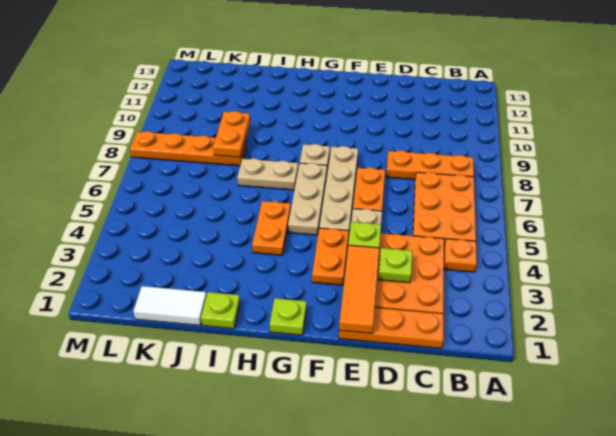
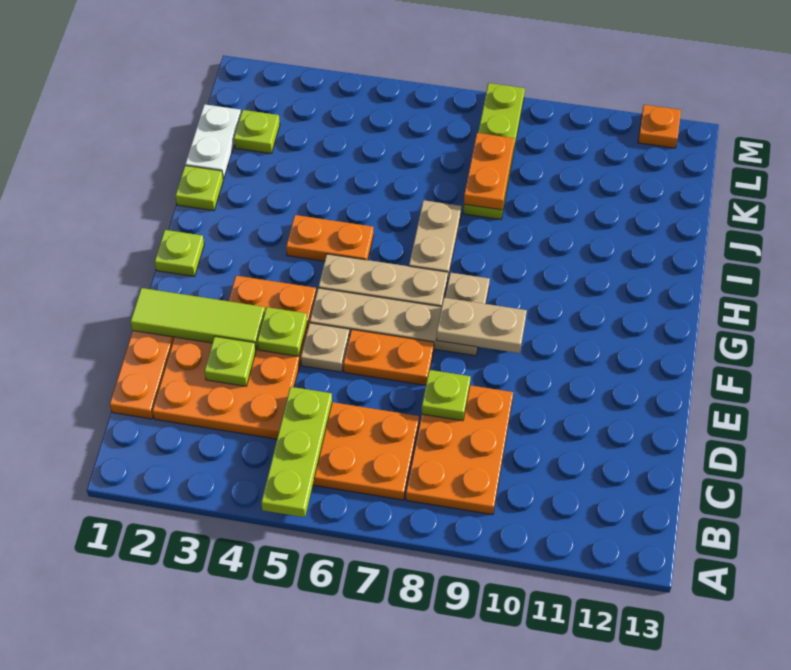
none -> lime 1x3 plate [261,387,332,517]
orange 1x1 plate [444,239,477,272] -> orange 1x1 plate moved to [638,105,681,148]
orange 1x3 plate [386,151,474,180] -> orange 2x3 plate [406,385,513,515]
none -> lime 1x1 plate [422,370,470,421]
orange 1x3 tile [339,245,379,333] -> lime 1x3 tile [130,288,265,349]
none -> tan 1x2 plate [436,298,527,353]
white 1x2 tile [133,286,207,325] -> white 1x2 plate [185,104,241,179]
orange 1x4 plate [130,131,246,166] -> lime 1x4 plate [463,83,525,219]
orange 1x2 plate [213,111,250,157] -> orange 1x2 plate turned to [464,133,515,210]
none -> lime 1x1 plate [234,110,280,154]

